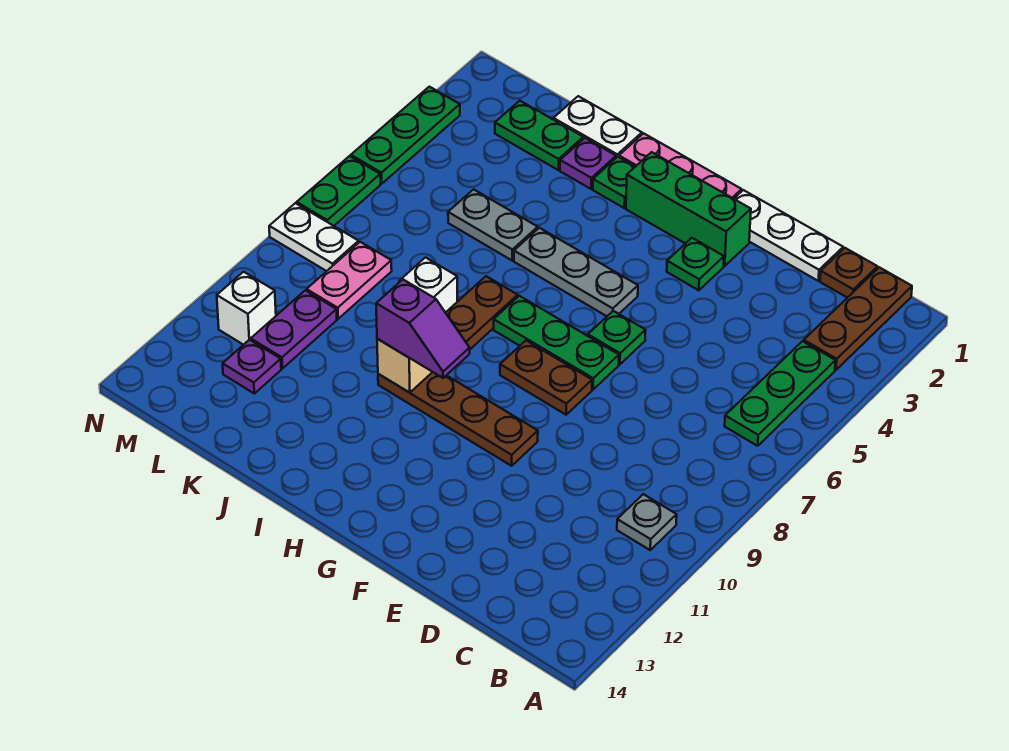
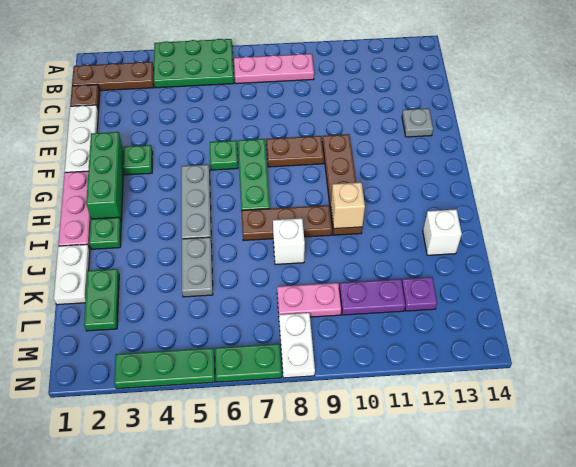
green 1x3 plate [725,341,836,446] -> green 2x3 plate [154,39,234,88]
none -> pink 1x3 plate [234,54,314,84]
grey 1x1 plate [617,494,677,550] -> grey 1x1 plate moved to [402,108,433,137]
brown 1x2 plate [500,341,592,415] -> brown 1x2 plate turned to [266,136,324,167]
purple 1x2 slope [376,280,470,378] -> none
purple 1x1 plate [560,138,616,189] -> none
white 1x1 brick [217,272,276,345] -> white 1x1 brick moved to [423,209,462,255]

